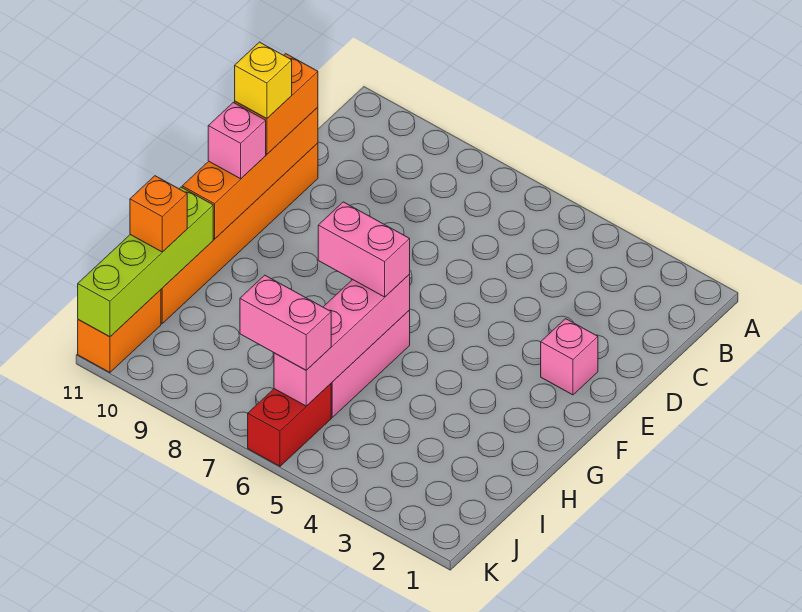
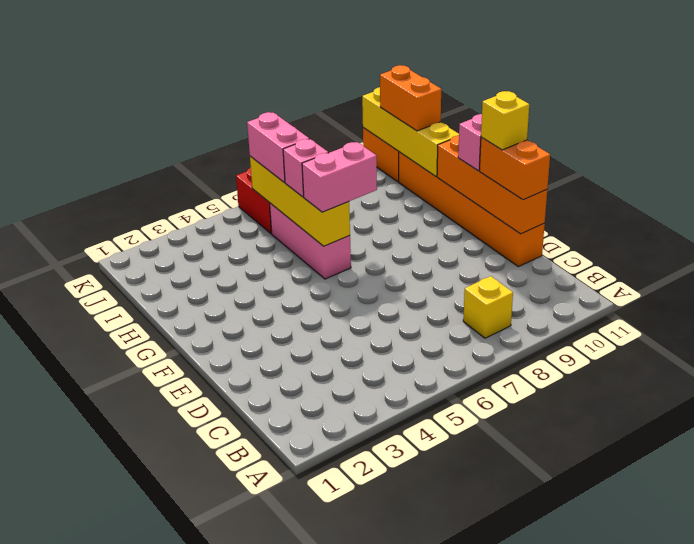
none -> yellow 1x1 brick [463,276,513,338]
pink 1x1 brick [541,319,598,395] -> pink 1x1 brick moved to [283,139,328,197]
pink 1x4 brick [274,275,410,406] -> yellow 1x4 brick [250,156,350,246]
lime 1x4 brick [78,187,213,337] -> yellow 1x4 brick [362,87,459,177]
orange 1x1 brick [130,176,187,252] -> orange 1x2 brick [380,65,441,131]
pink 1x2 brick [240,275,331,370] -> pink 1x2 brick turned to [247,112,309,183]

